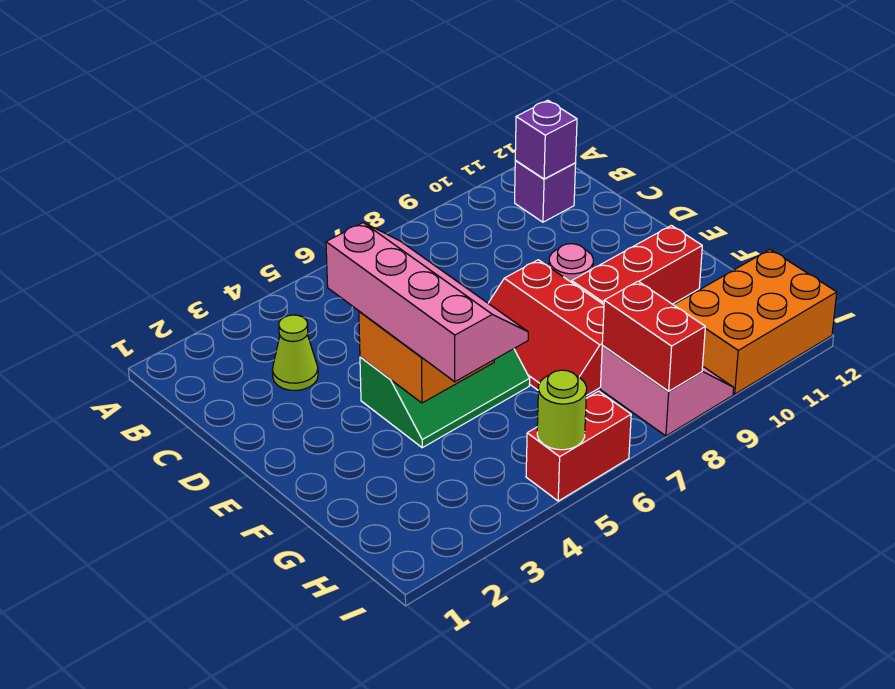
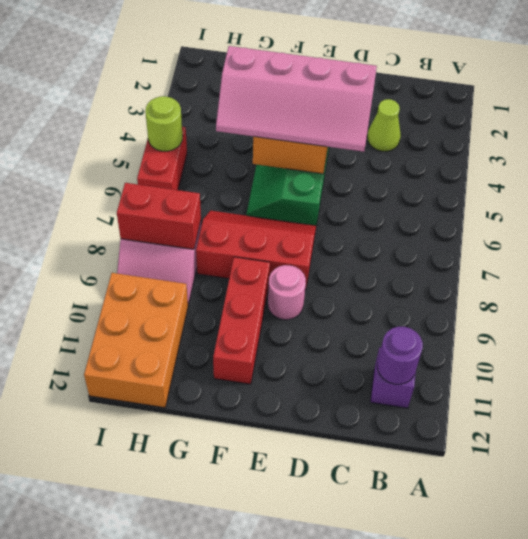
purple 1x1 brick [515,100,577,179] -> purple 1x1 round brick [377,327,423,384]

